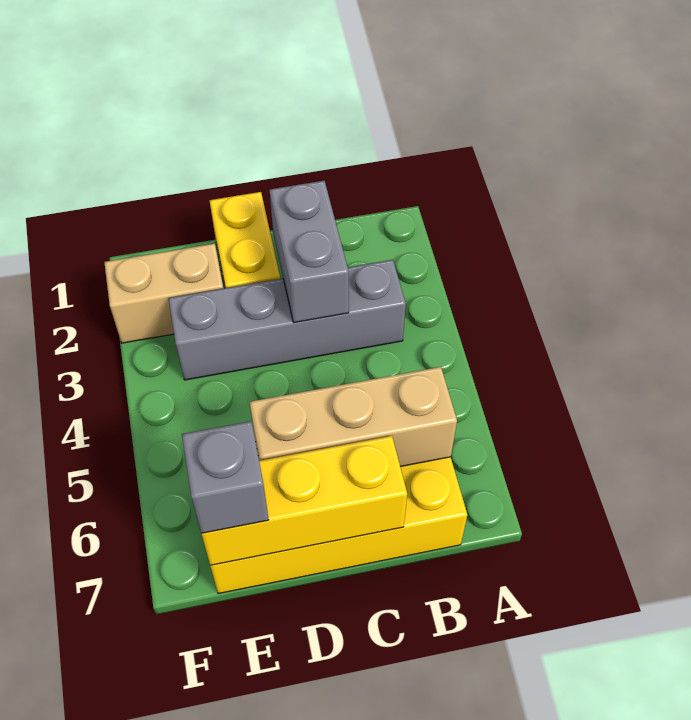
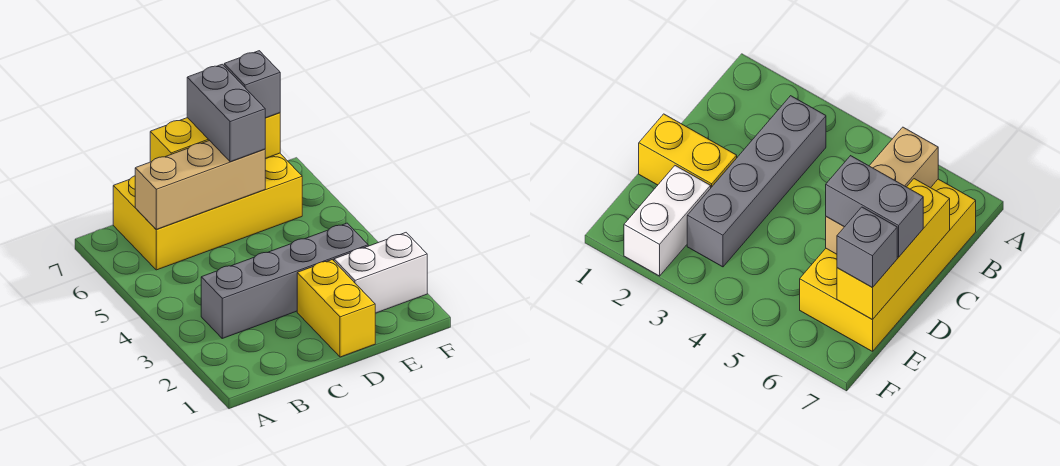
grey 1x2 brick [269,181,349,322] -> grey 1x2 brick moved to [187,64,265,162]
tan 1x2 brick [104,243,223,343] -> white 1x2 brick [334,233,427,313]

